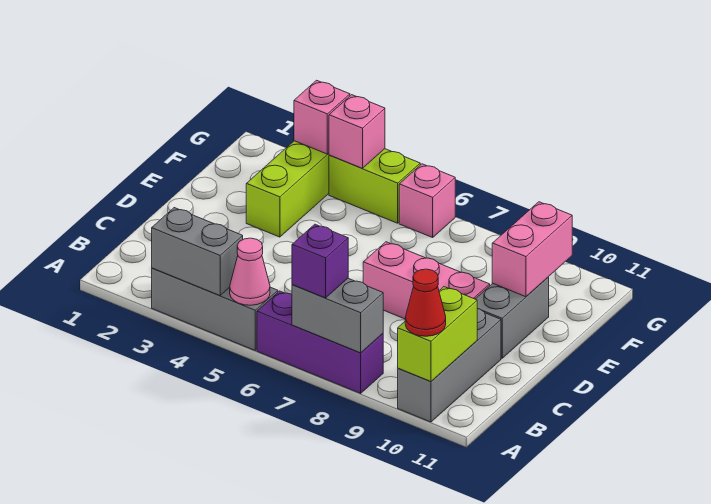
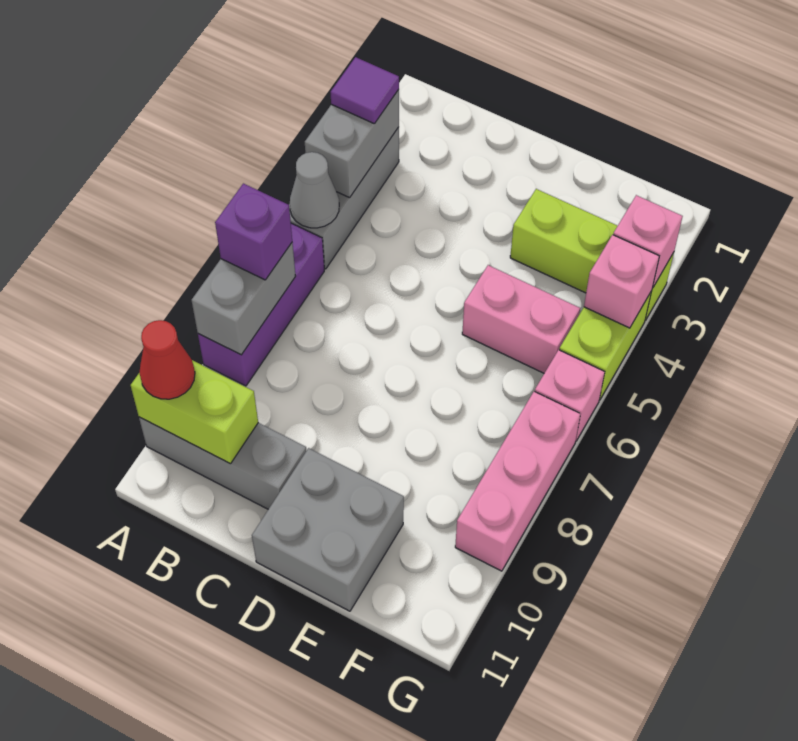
none -> purple 1x1 tile [330,57,399,124]
pink 1x1 cone [230,238,270,305] -> grey 1x1 cone [290,152,339,228]
pink 1x3 brick [363,242,490,319] -> pink 1x3 brick moved to [455,391,580,571]
grey 1x2 brick [476,277,549,358] -> grey 2x2 brick [252,448,404,611]
pink 1x2 brick [492,202,572,297] -> pink 1x2 brick moved to [462,265,580,373]

